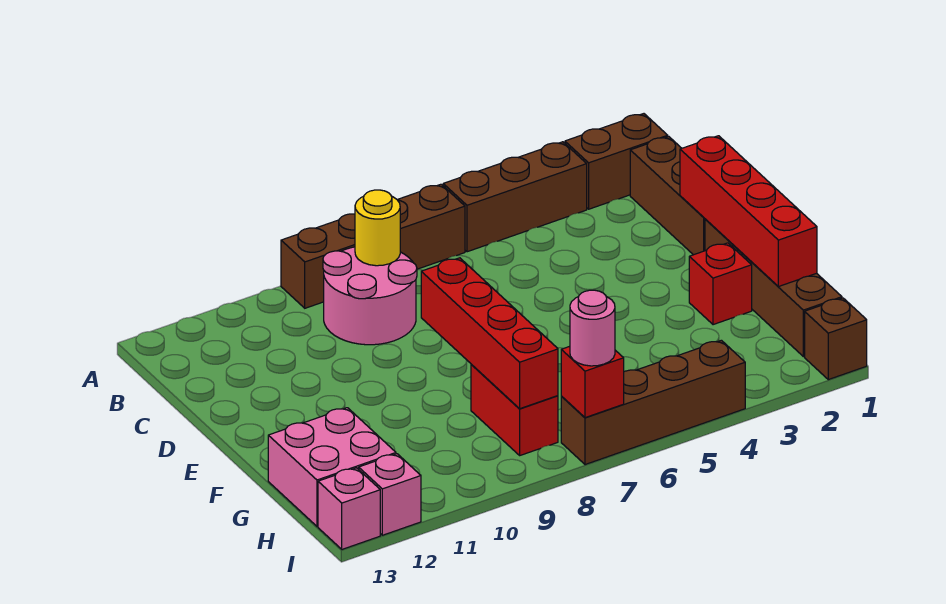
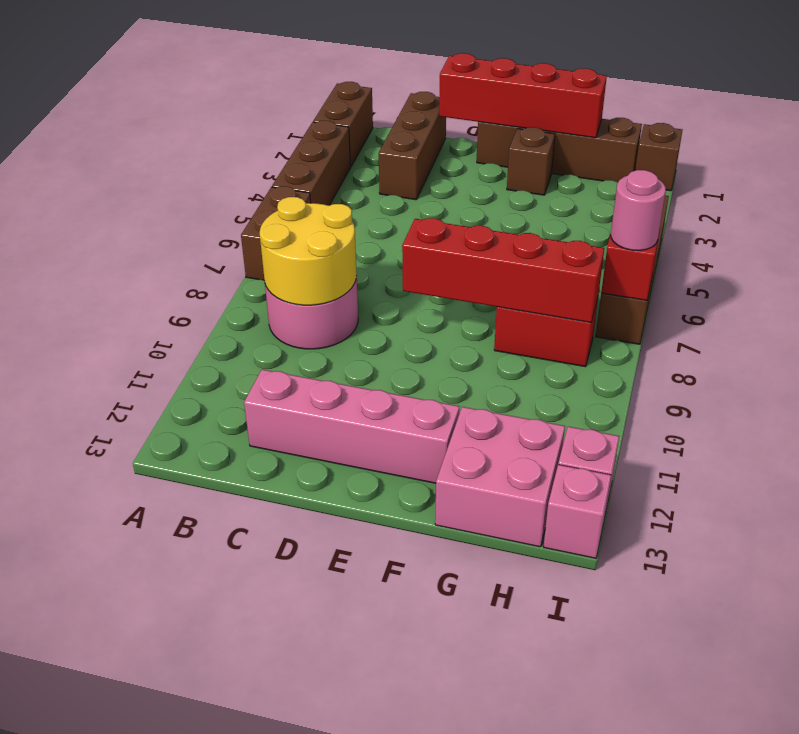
brown 1x4 brick [281,184,465,308] -> brown 1x2 brick [241,186,311,280]
brown 1x3 brick [630,137,705,255] -> brown 1x3 brick turned to [379,92,446,200]
yellow 1x1 round brick [355,190,400,266] -> yellow 2x2 round brick [260,197,357,305]
none -> pink 1x4 brick [244,370,459,483]
red 1x1 brick [689,243,752,325] -> brown 1x1 brick [507,127,555,195]

